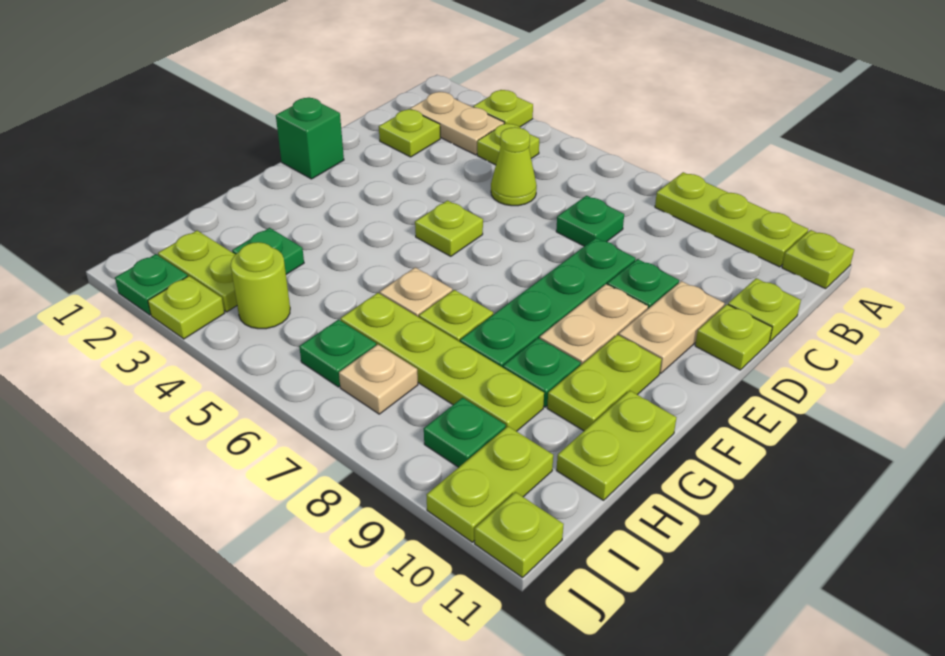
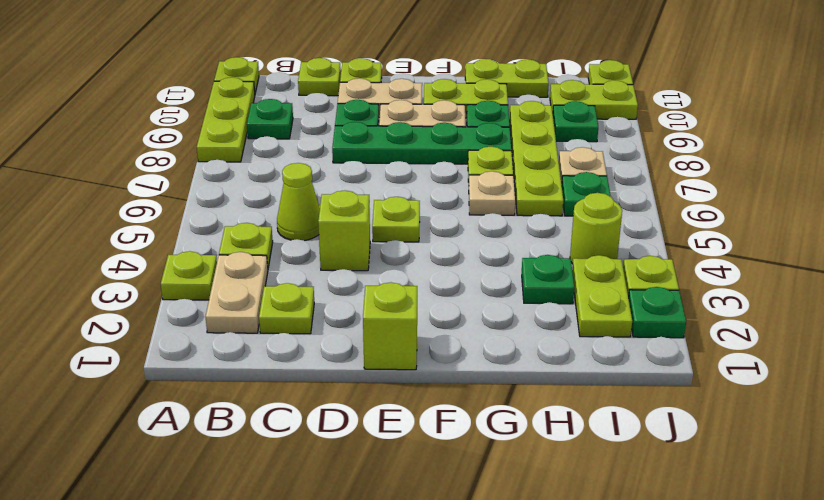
green 1x1 plate [556,196,624,246] -> green 1x1 plate moved to [247,99,293,139]
none -> lime 1x1 brick [318,190,370,271]
green 1x1 brick [276,98,344,179] -> lime 1x1 brick [363,282,417,370]

